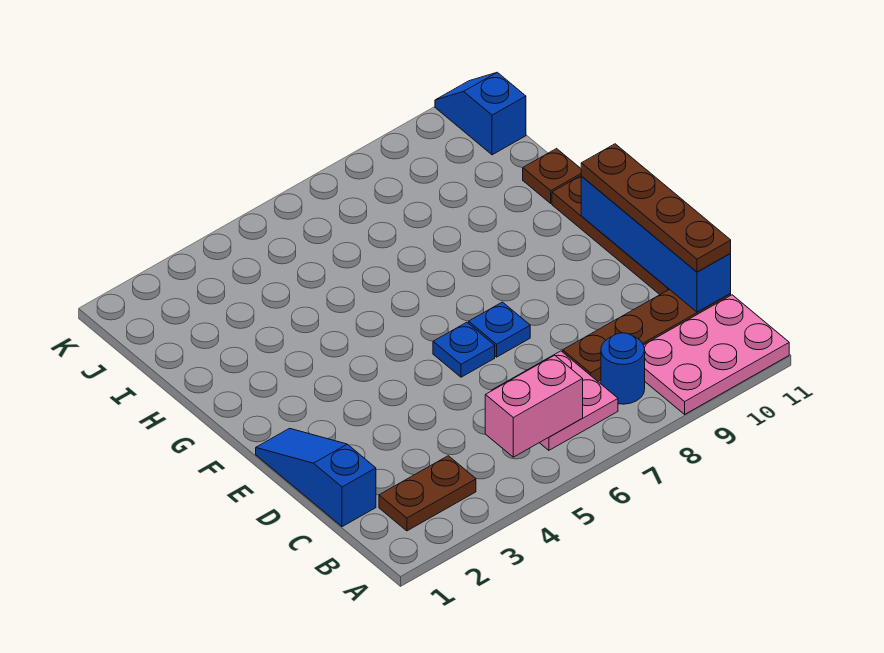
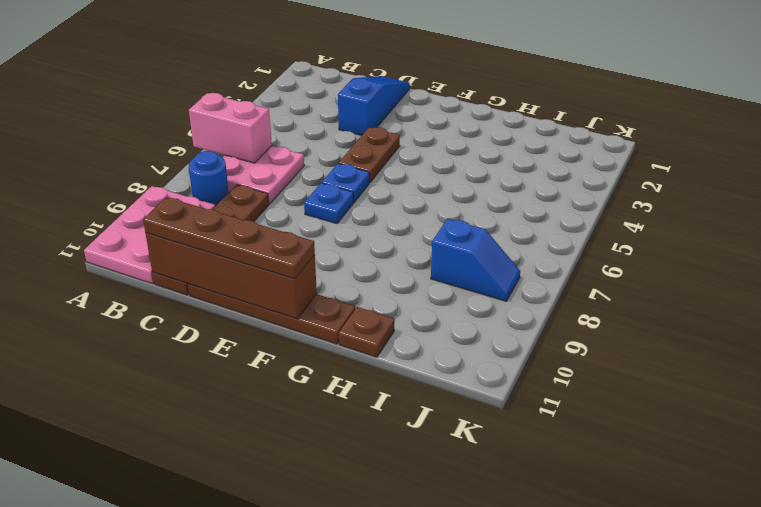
brown 1x2 plate [379,456,476,531] -> brown 1x2 plate moved to [339,127,400,183]
pink 1x2 brick [485,355,583,457] -> pink 1x2 brick turned to [189,93,272,163]
blue 1x3 slope [256,428,376,527] -> blue 1x3 slope turned to [338,76,410,136]
blue 1x4 brick [581,176,731,312] -> brown 1x4 brick [145,233,317,319]
blue 1x2 slope [435,72,526,155] -> blue 1x2 slope moved to [431,219,520,301]

